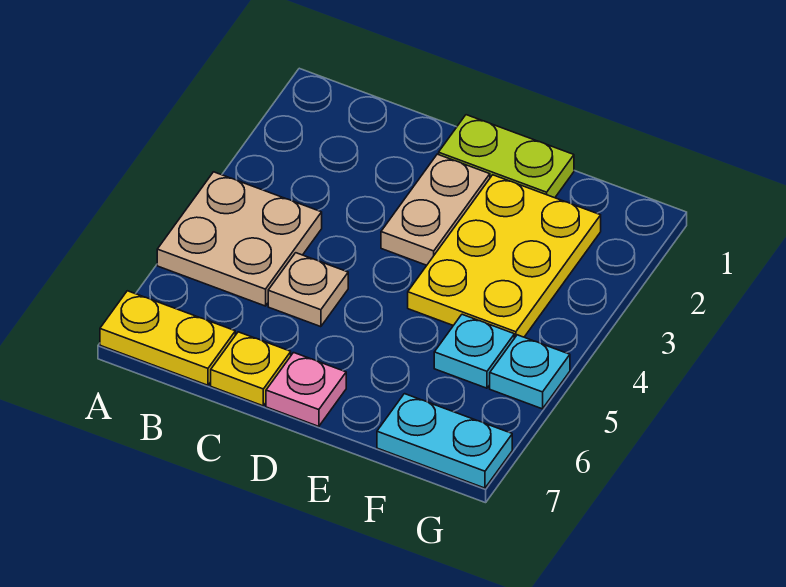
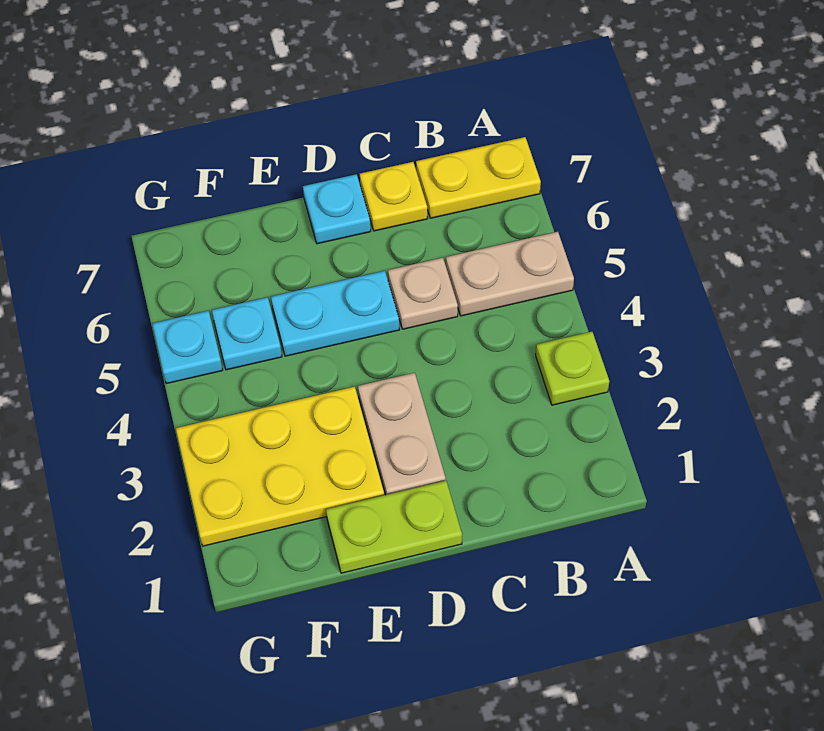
none -> lime 1x1 plate [536,332,609,405]
tan 2x2 plate [157,172,322,306] -> tan 1x2 plate [446,232,574,316]
pink 1x1 plate [266,353,346,426] -> cyan 1x1 plate [303,174,371,244]
yellow 2x3 plate [408,175,601,338] -> yellow 2x3 plate turned to [176,387,384,546]
cyan 1x2 plate [377,394,512,488] -> cyan 1x2 plate moved to [271,271,400,356]

